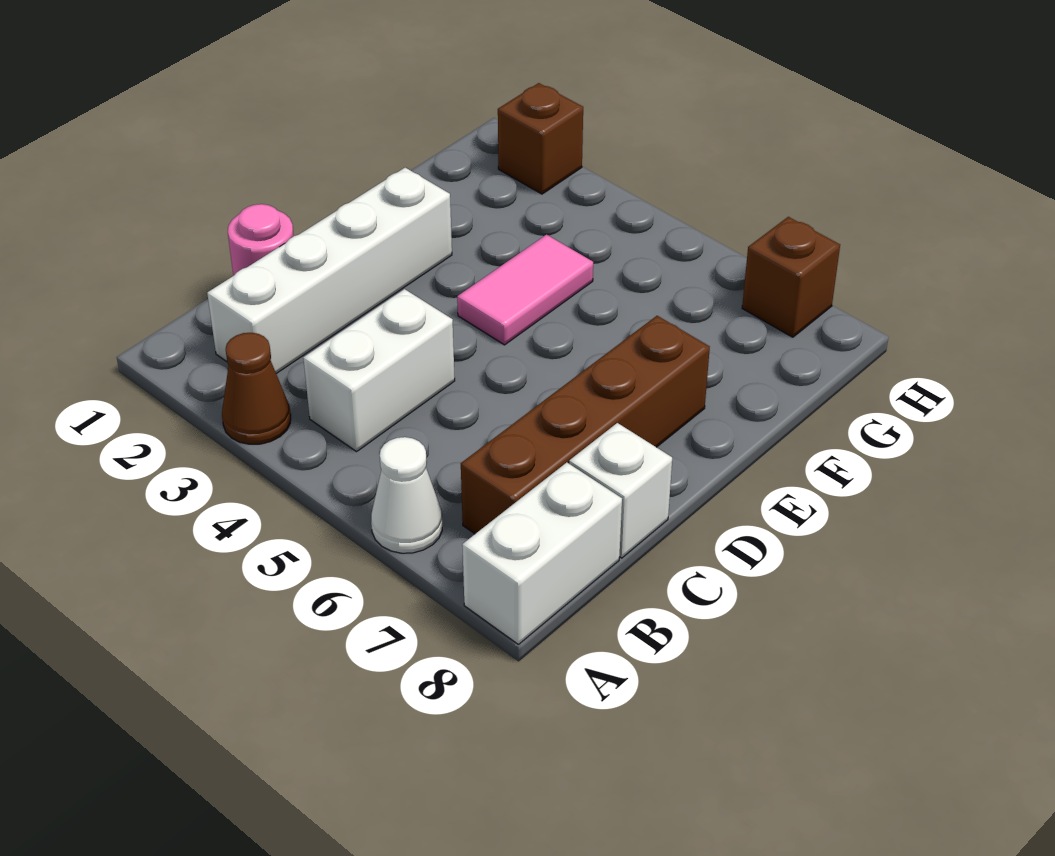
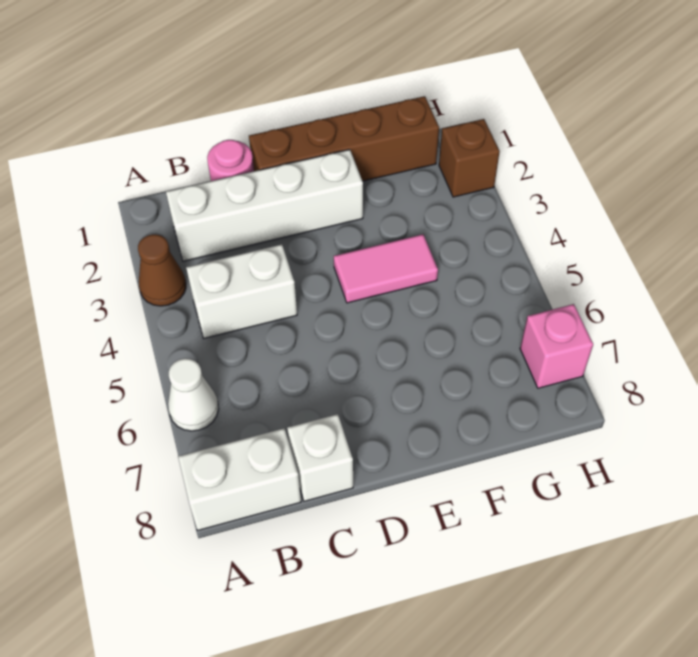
brown 1x4 brick [461,316,710,534] -> brown 1x4 brick moved to [249,96,439,181]
brown 1x1 brick [742,217,840,337] -> pink 1x1 brick [520,304,593,388]

